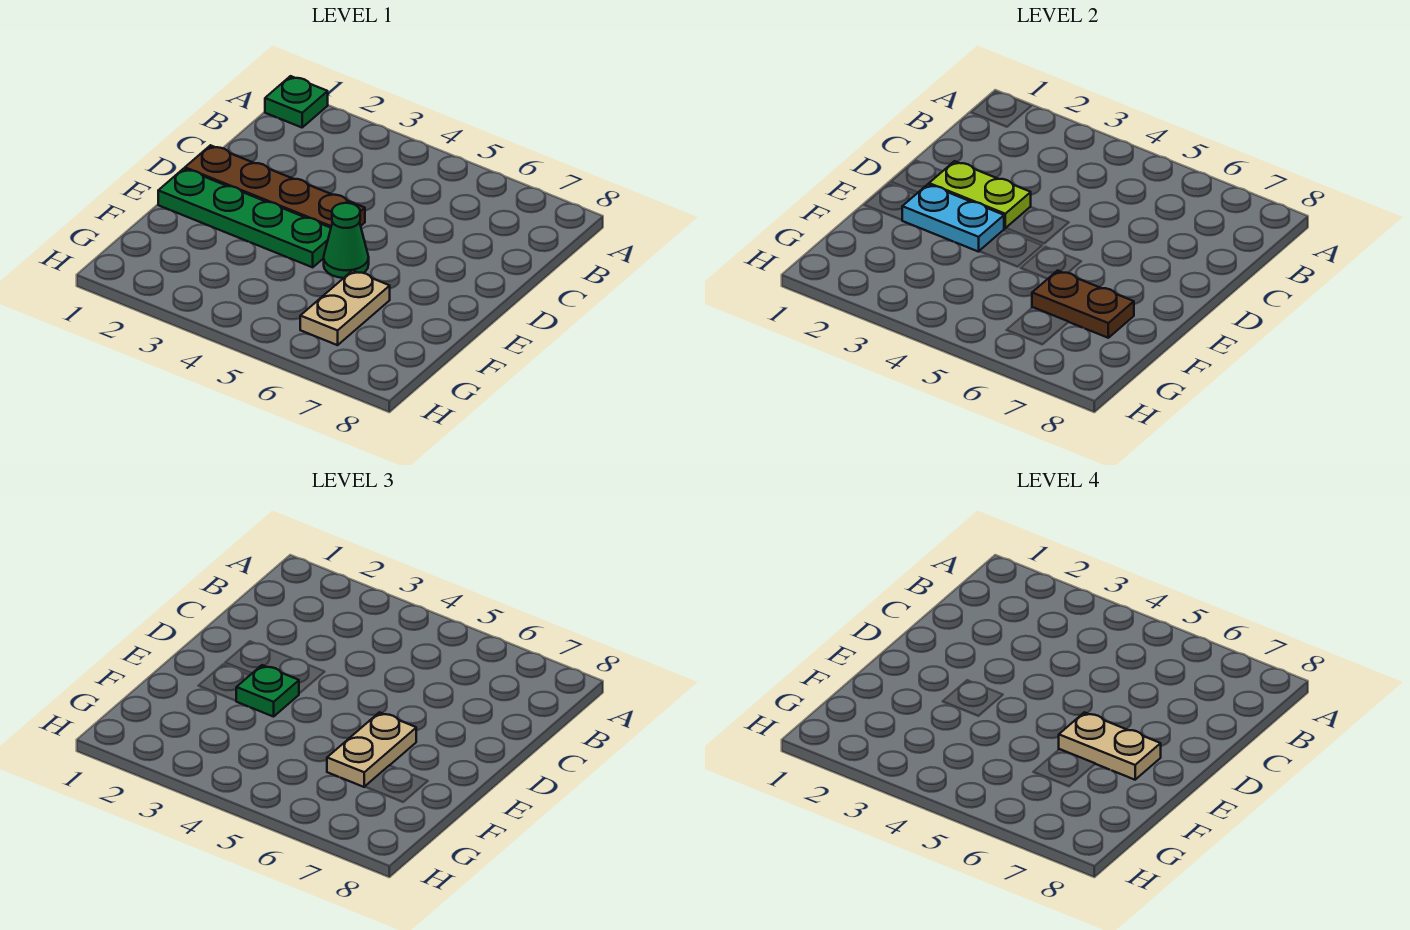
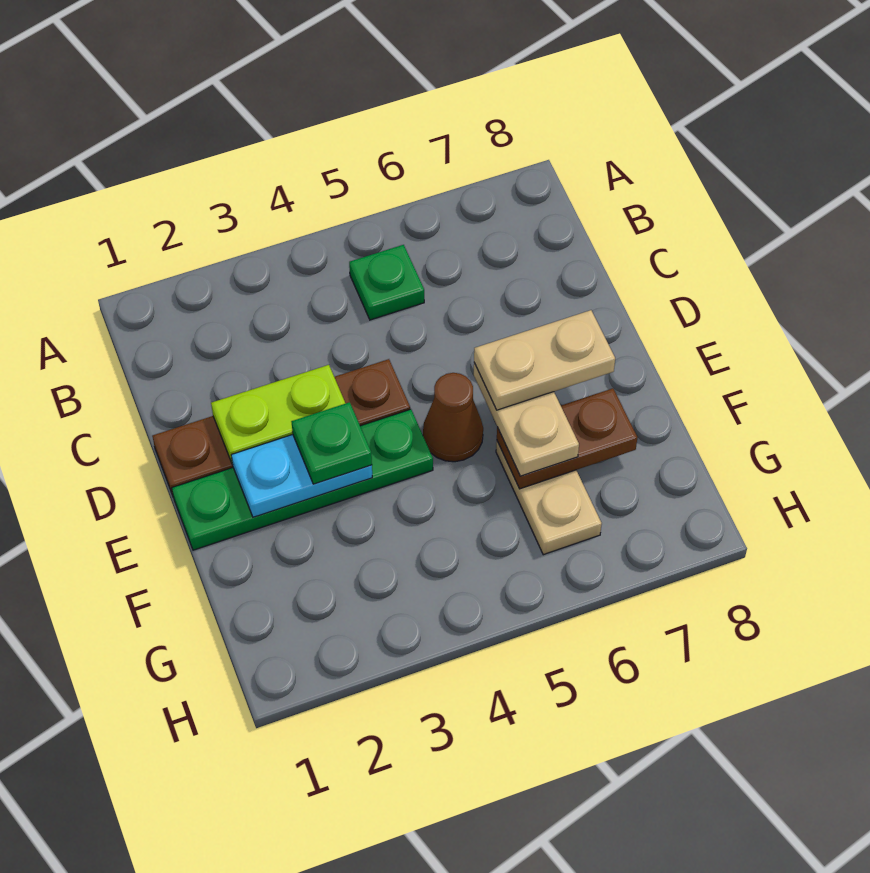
green 1x1 plate [265,76,328,127] -> green 1x1 plate moved to [349,245,424,320]
green 1x1 cone [324,203,369,278] -> brown 1x1 cone [423,373,483,462]

